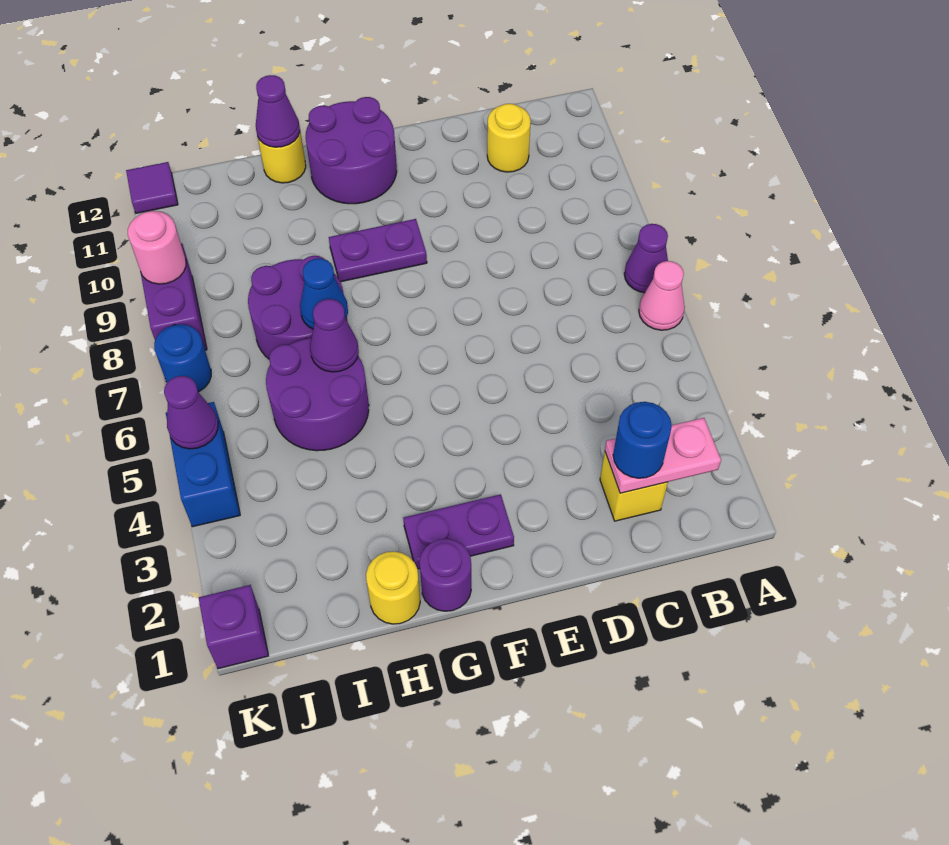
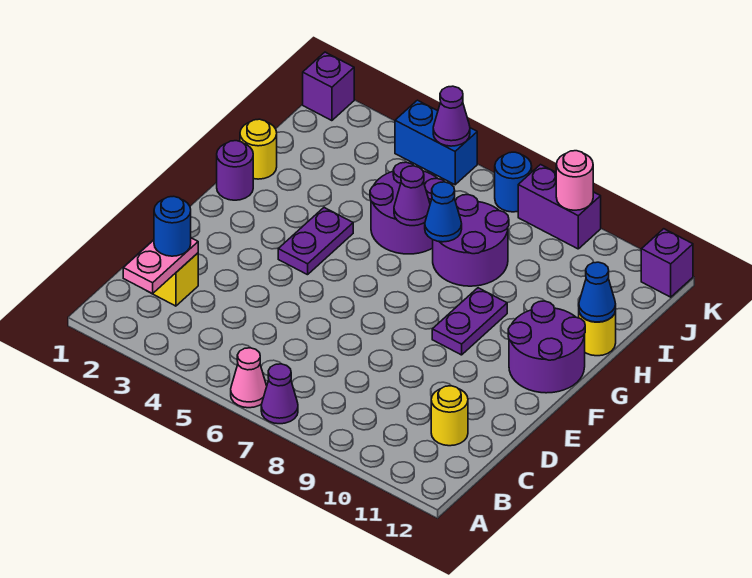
purple 1x2 plate [403,494,514,569] -> purple 1x2 plate moved to [278,208,353,275]
purple 1x1 cone [256,75,300,147] -> blue 1x1 cone [579,262,616,322]
purple 1x1 tile [126,162,178,213] -> purple 1x1 brick [641,229,693,297]

